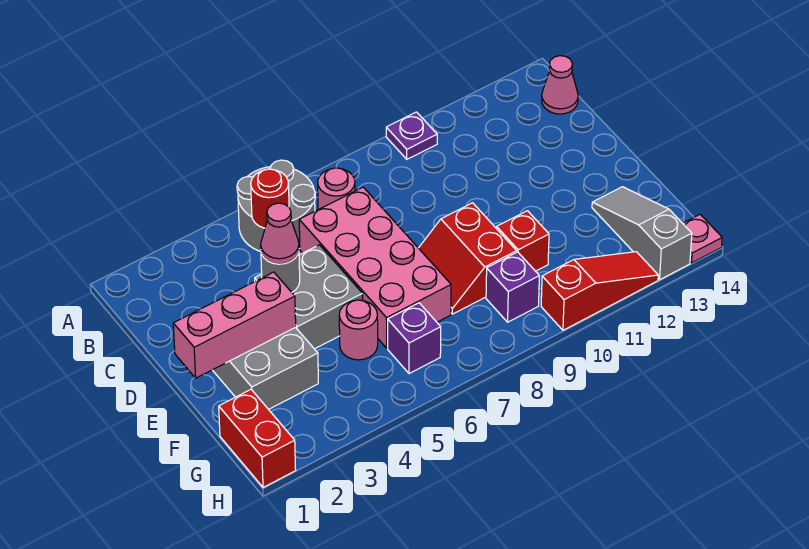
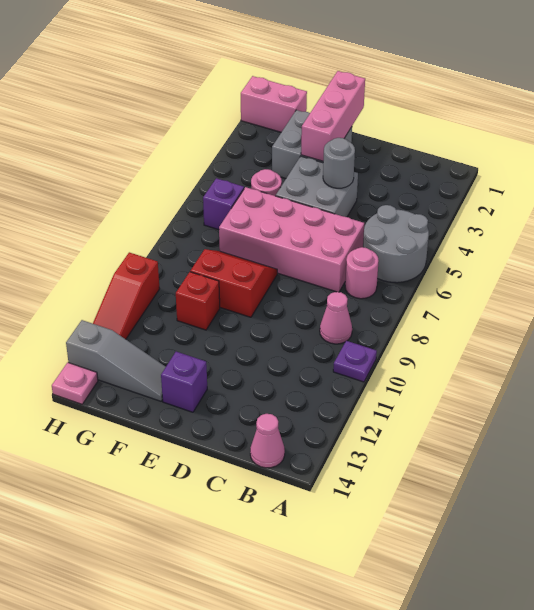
red 1x1 round brick [251,169,289,228] -> none
pink 1x1 cone [261,203,299,264] -> pink 1x1 cone moved to [320,292,352,344]
red 1x2 brick [219,390,296,487] -> pink 1x2 brick [241,76,307,132]
purple 1x1 brick [486,252,539,322] -> purple 1x1 brick moved to [161,351,207,412]

